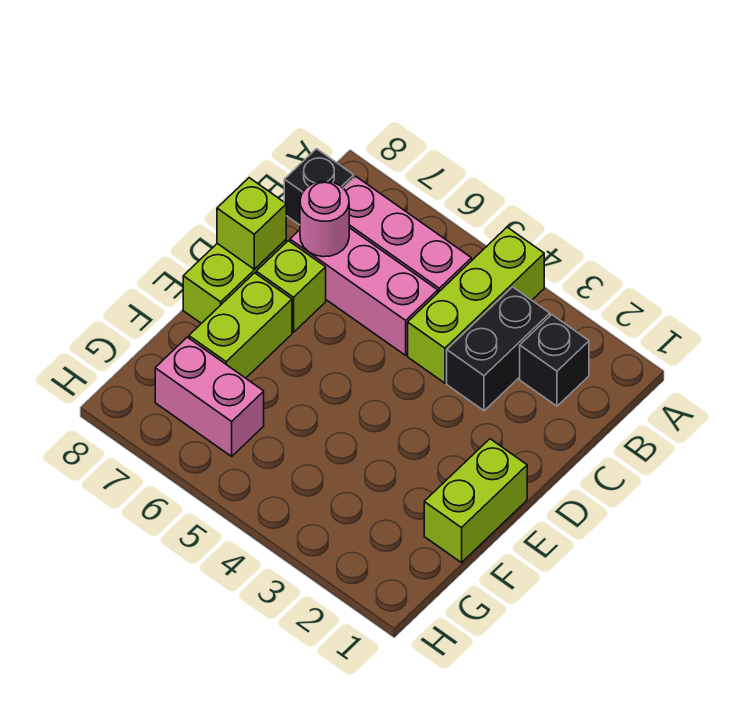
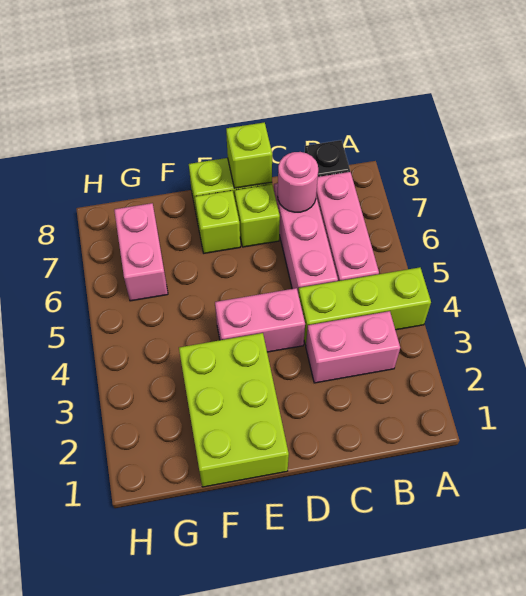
black 1x1 brick [520,315,589,406] -> none
black 1x2 brick [447,287,550,411] -> pink 1x2 brick [306,311,400,383]
none -> pink 1x2 brick [215,288,305,352]
lime 1x2 brick [424,439,527,563] -> lime 2x3 brick [179,333,289,487]
lime 1x2 brick [189,273,292,378] -> lime 1x1 brick [195,191,240,253]

